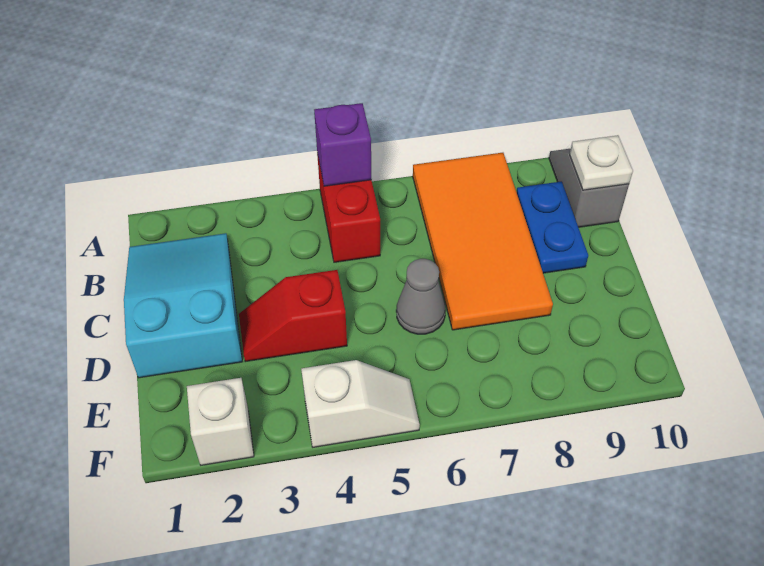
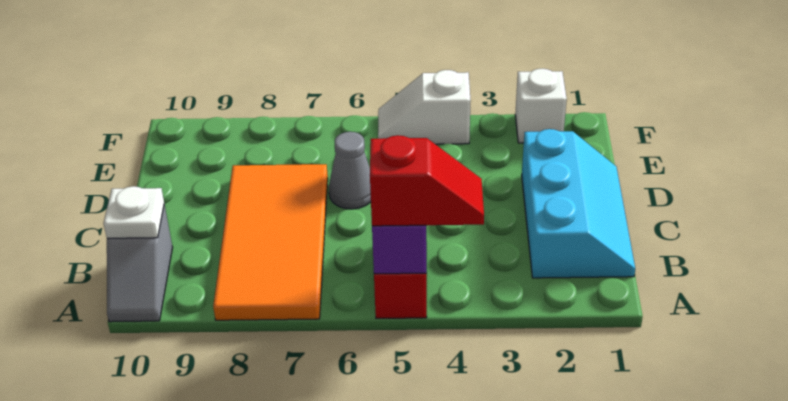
cyan 2x3 slope [124,233,242,378] -> cyan 2x3 slope turned to [522,129,635,278]
blue 1x2 plate [517,181,588,273] -> none
red 1x2 slope [239,270,347,362] -> red 1x2 slope moved to [370,135,484,226]

